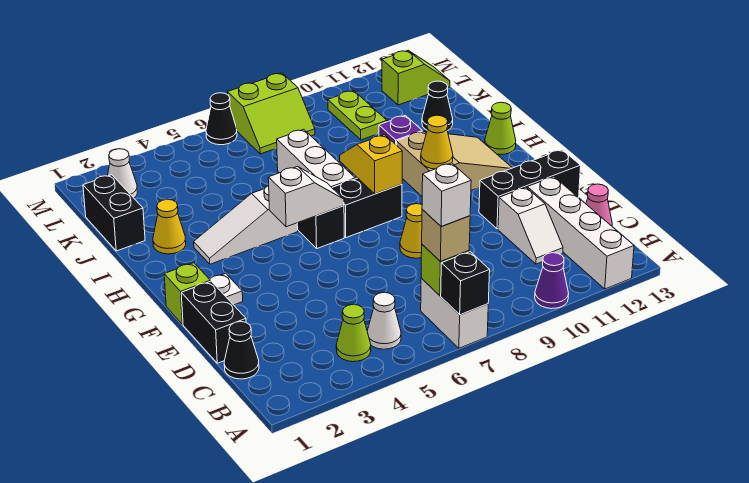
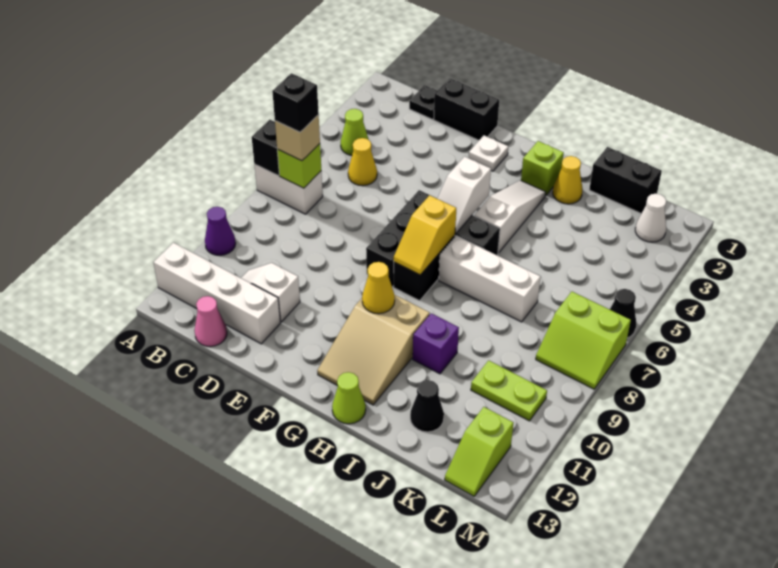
white 1x1 cone [367,293,401,349] -> none
white 1x1 brick [422,163,471,227] -> black 1x1 brick [272,73,319,132]
black 1x1 cone [224,322,259,379] -> black 1x1 plate [409,85,437,119]
yellow 1x1 cone [400,204,422,258] -> yellow 1x1 cone moved to [348,138,377,186]
black 1x3 brick [479,150,581,229] -> black 1x3 brick moved to [366,190,429,287]
lime 1x1 brick [164,263,210,324] -> lime 1x1 brick moved to [521,141,564,196]
yellow 1x2 slope [340,135,402,194] -> yellow 1x2 slope turned to [394,195,456,275]
lime 2x2 slope [228,73,315,154] -> lime 2x2 slope turned to [536,292,631,389]

